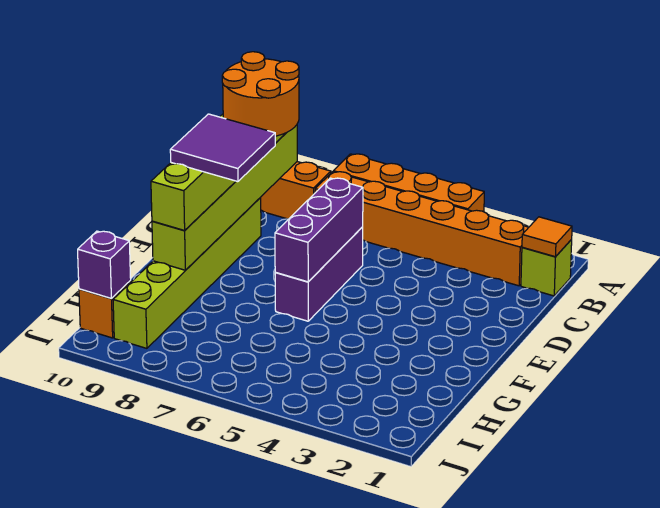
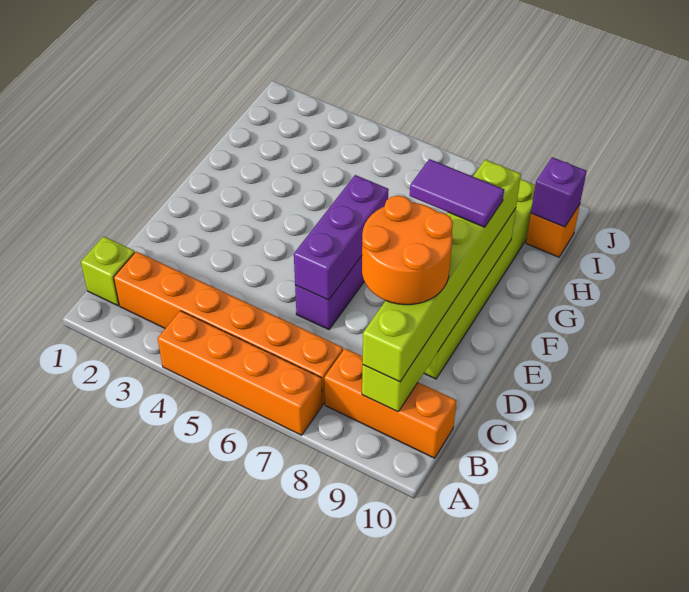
orange 1x1 tile [522,217,572,257] -> none
purple 2x2 tile [170,114,275,182] -> purple 1x2 tile [410,159,504,227]

